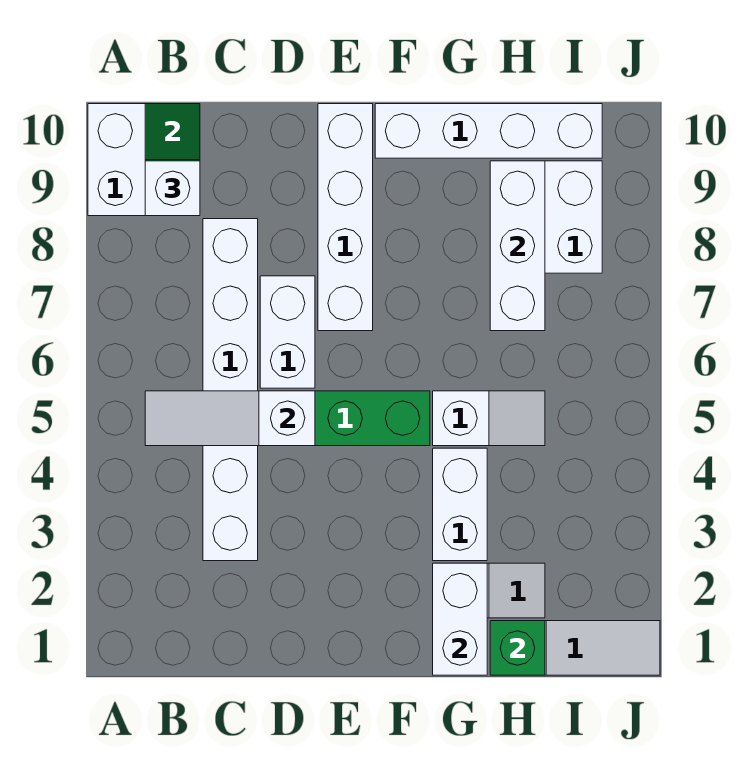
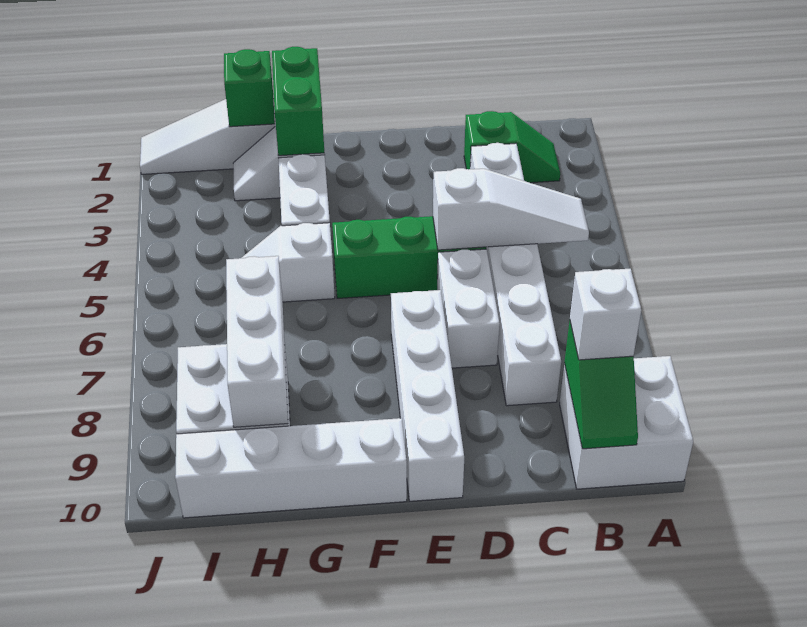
none -> green 1x2 slope [464,111,560,183]
white 1x2 brick [433,563,487,675] -> green 1x2 brick [272,47,324,156]

